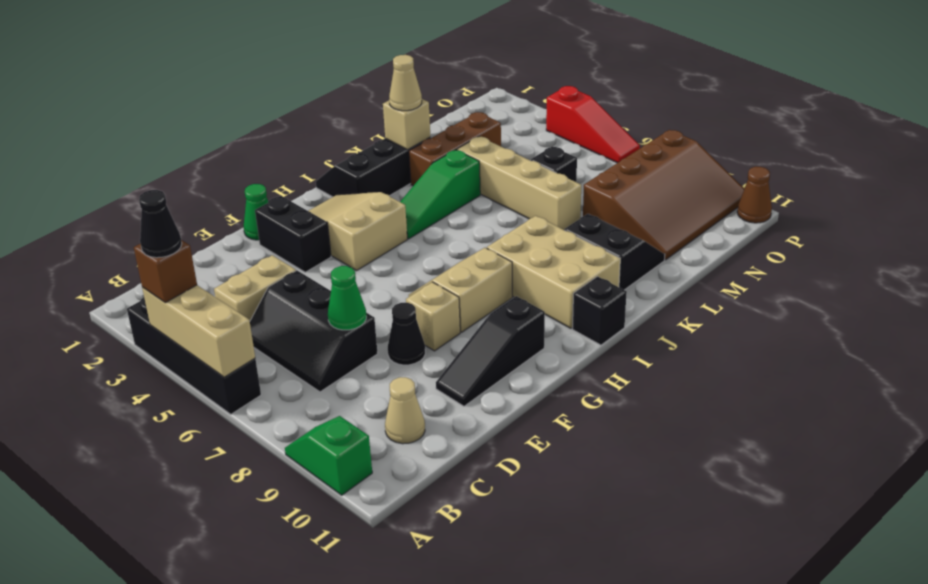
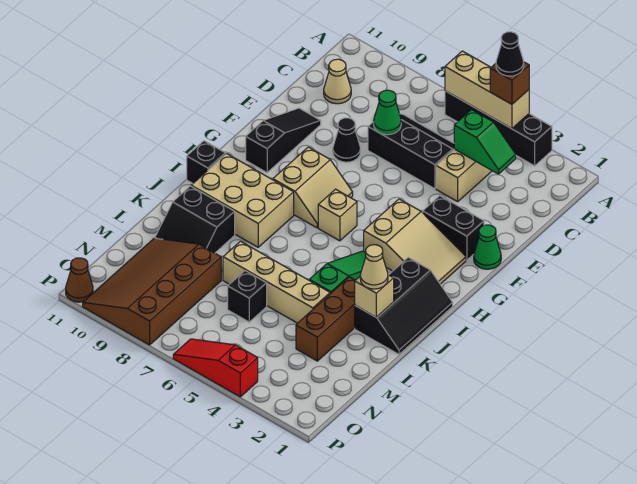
green 1x2 slope [285,416,372,495] -> green 1x2 slope moved to [454,110,516,174]
tan 1x1 brick [406,282,460,351] -> tan 1x1 brick moved to [318,189,357,241]

